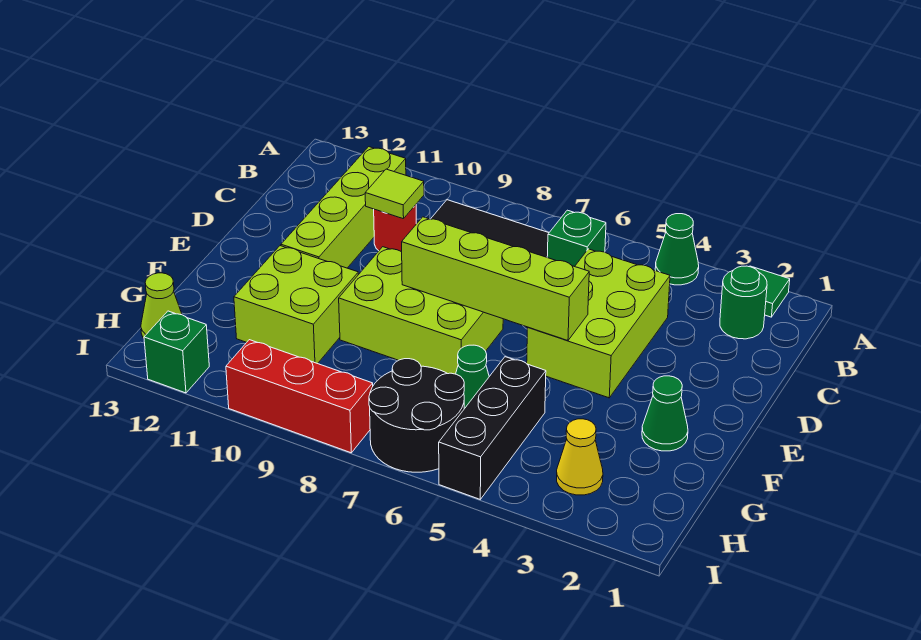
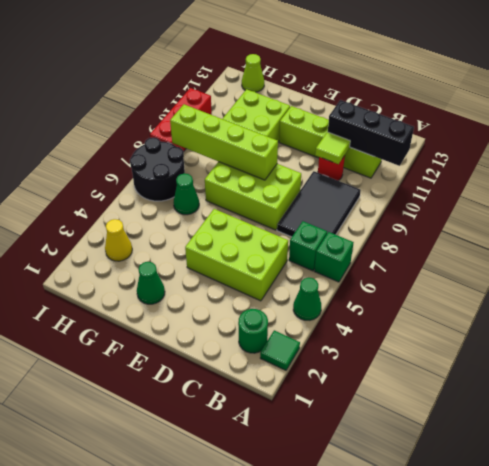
lime 1x4 brick [402,217,589,341] -> lime 1x4 brick turned to [170,104,278,180]
lime 2x3 brick [339,247,503,374] -> lime 2x3 brick turned to [205,162,301,230]
black 1x3 brick [439,357,546,499] -> black 1x3 brick moved to [328,100,414,166]
green 1x1 brick [144,311,209,393] -> green 1x1 brick moved to [314,232,354,282]

